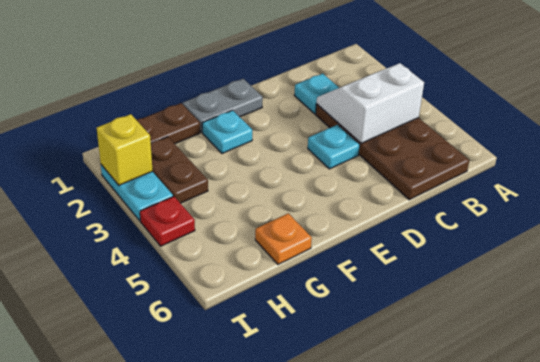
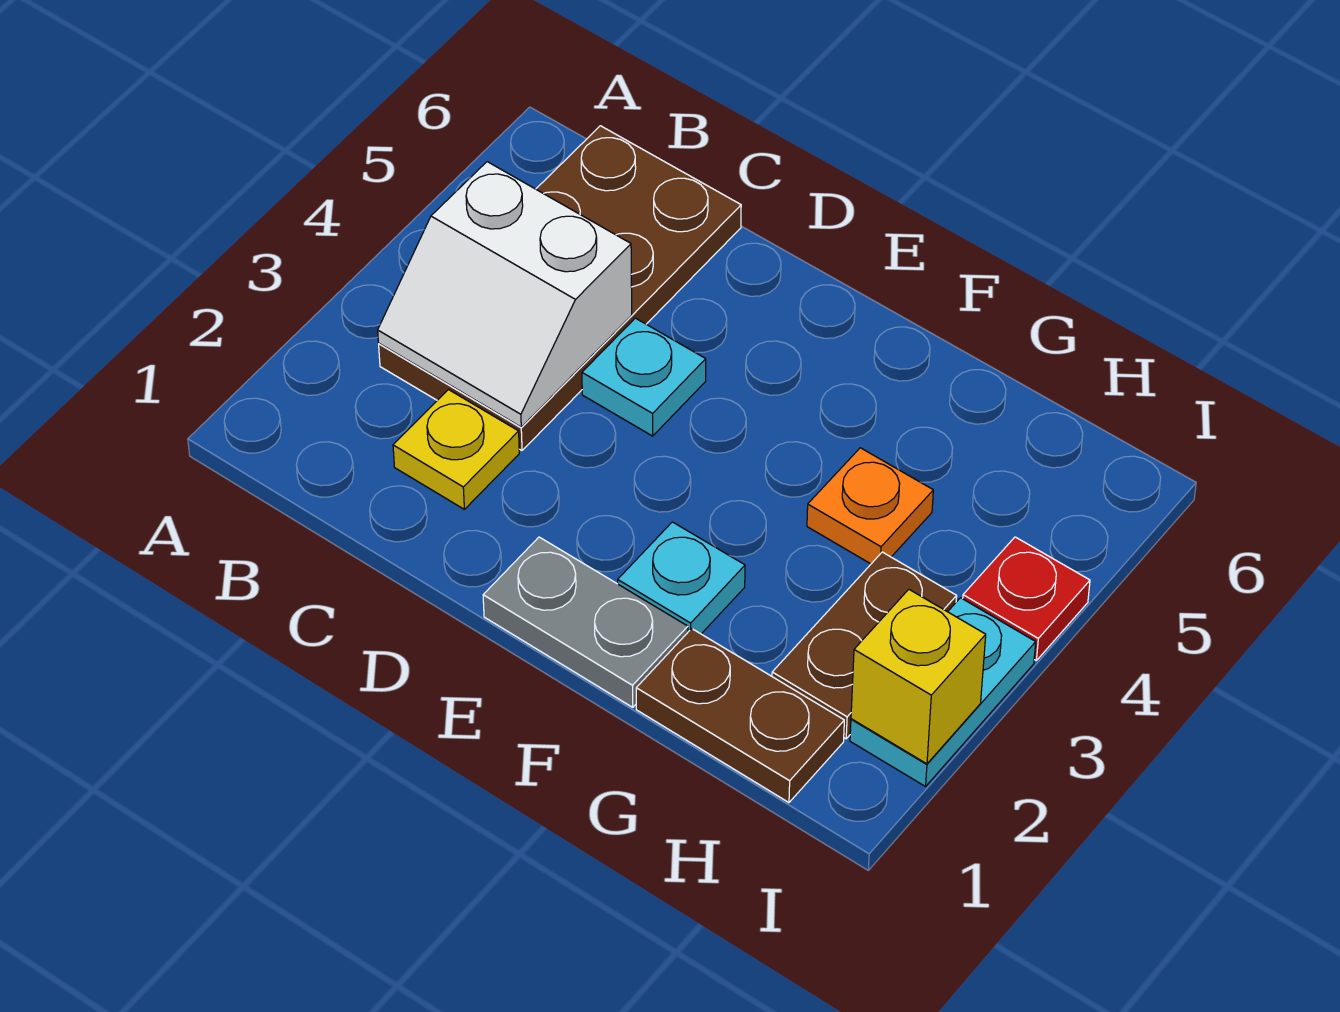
cyan 1x1 plate [294,73,339,114] -> yellow 1x1 plate [393,390,519,509]
orange 1x1 plate [255,213,312,264] -> orange 1x1 plate moved to [807,448,933,564]

